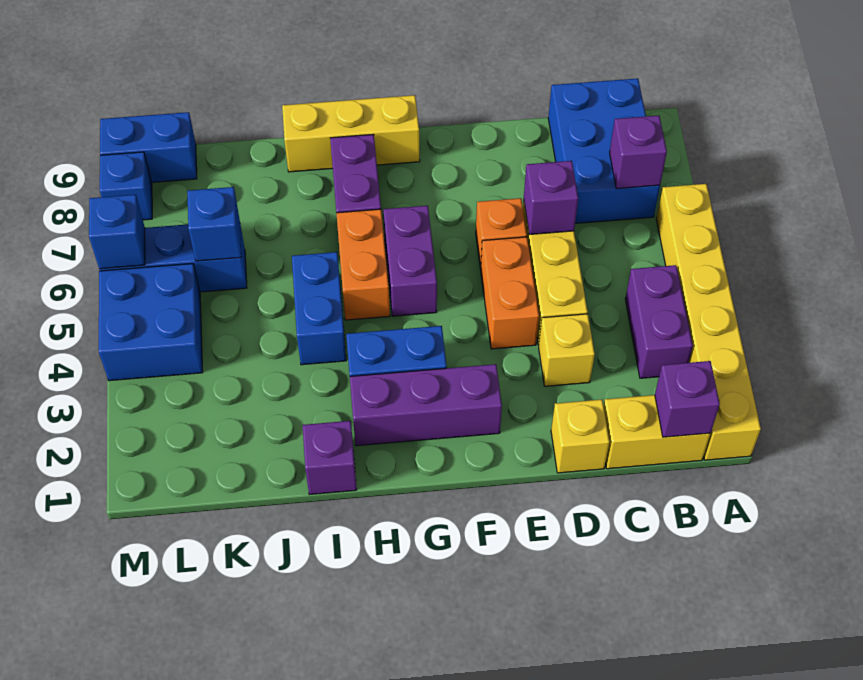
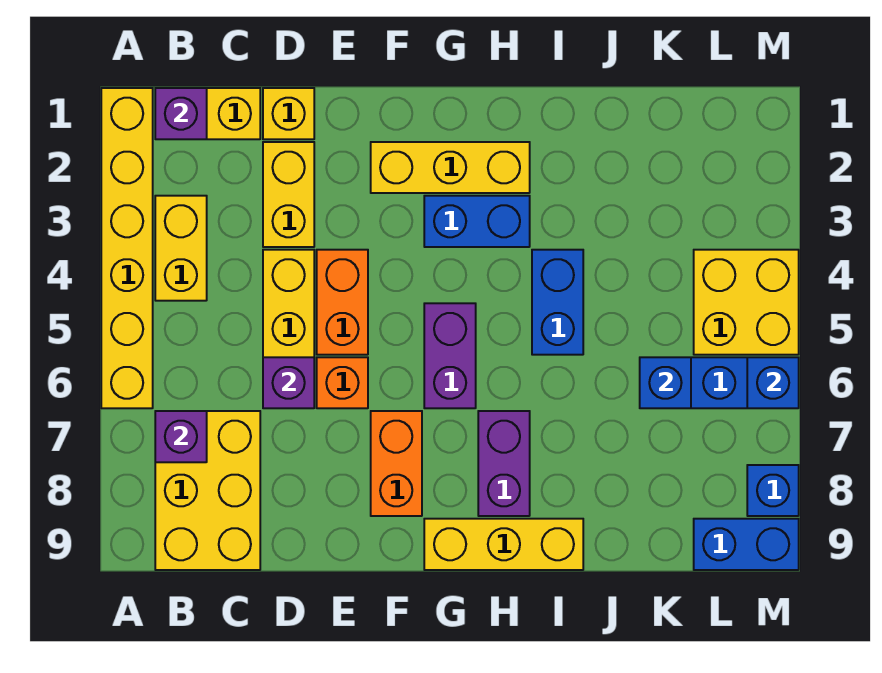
purple 1x2 brick [625,265,693,378] -> yellow 1x2 brick [155,196,207,301]
blue 2x3 brick [548,78,660,223] -> yellow 2x3 brick [155,411,260,570]
yellow 1x1 brick [539,314,595,386] -> yellow 1x2 brick [263,142,314,247]
purple 1x3 brick [350,364,502,446] -> yellow 1x3 brick [371,142,530,193]
orange 1x2 brick [336,209,390,320] -> orange 1x2 brick moved to [371,411,422,516]
purple 1x1 brick [303,421,357,494] -> none
blue 2x2 brick [99,264,203,381] -> yellow 2x2 brick [694,250,799,355]

